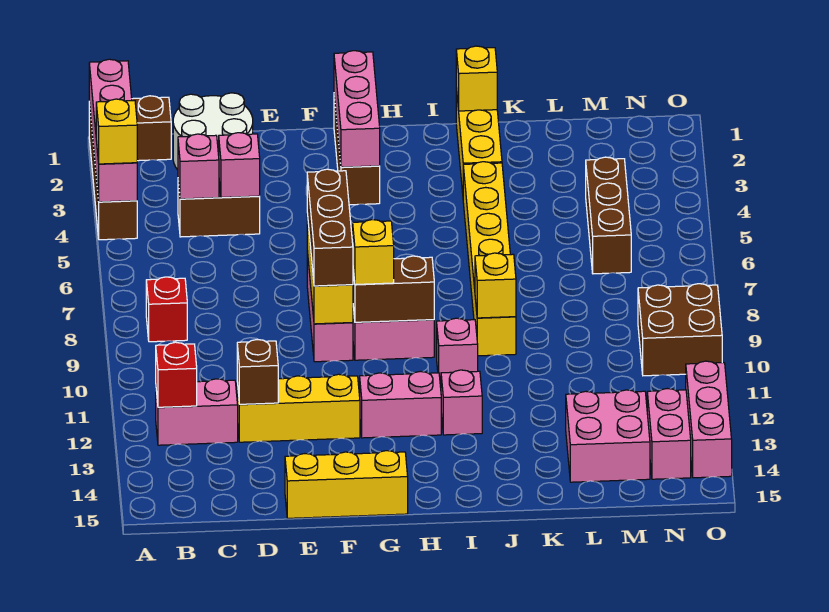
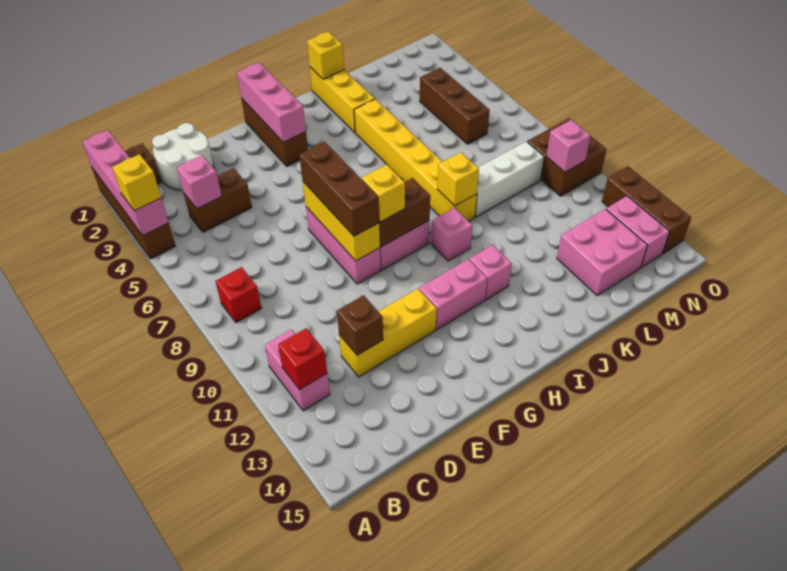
pink 1x2 brick [156,379,238,445] -> pink 1x2 brick turned to [265,329,330,411]
pink 1x1 brick [219,133,260,197] -> pink 1x1 brick moved to [546,120,591,172]
yellow 1x3 brick [285,451,408,518] -> none
none -> white 1x3 brick [475,141,544,217]
pink 1x3 brick [686,361,732,478] -> brown 1x3 brick [602,166,691,253]

